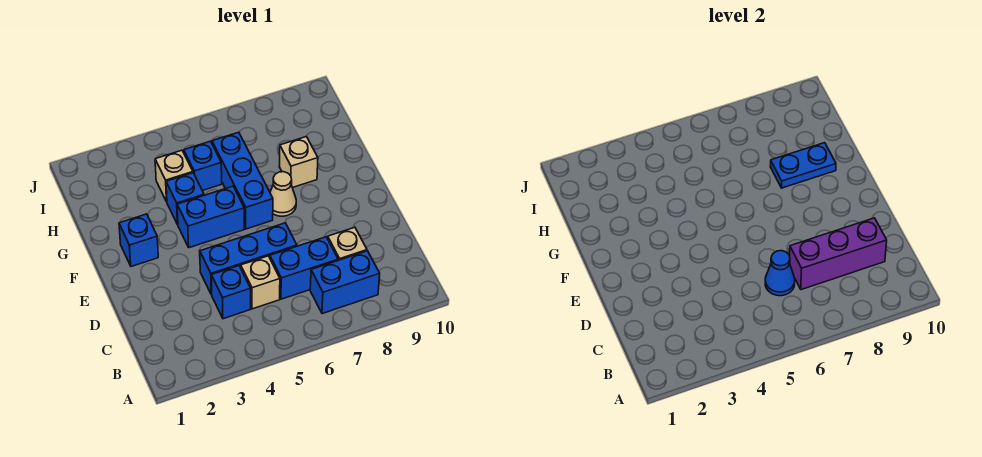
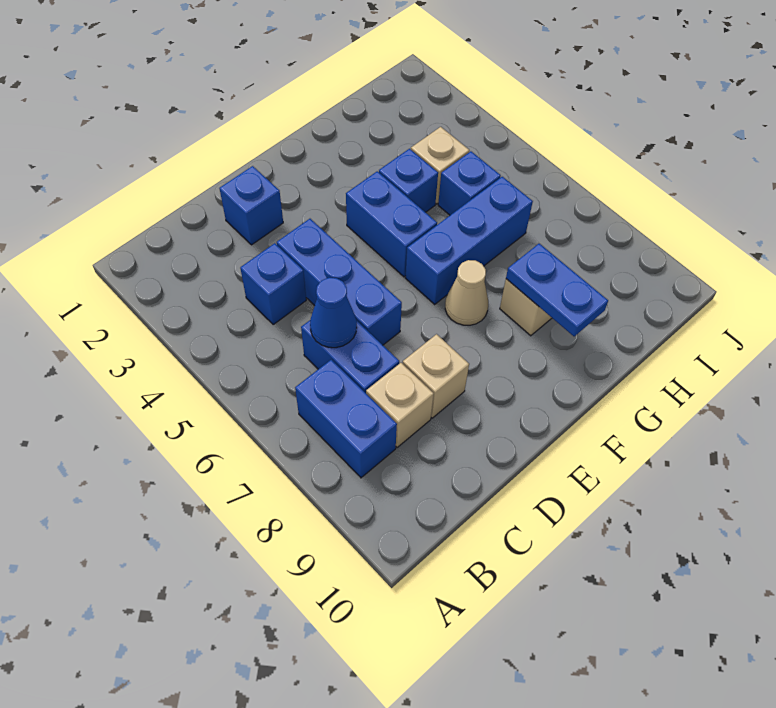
tan 1x1 brick [241,256,280,309] -> tan 1x1 brick moved to [403,334,469,418]
purple 1x3 brick [790,218,887,290] -> none
blue 1x1 brick [119,214,158,267] -> blue 1x1 brick moved to [219,166,283,245]

